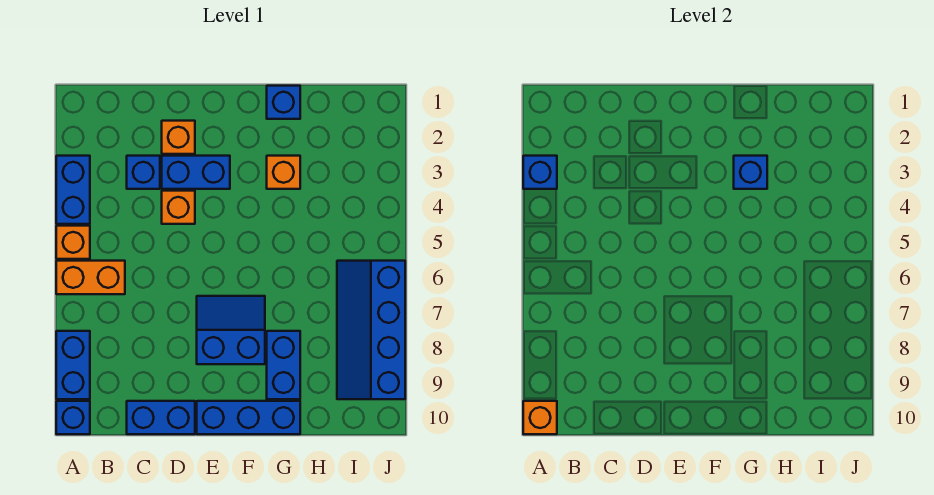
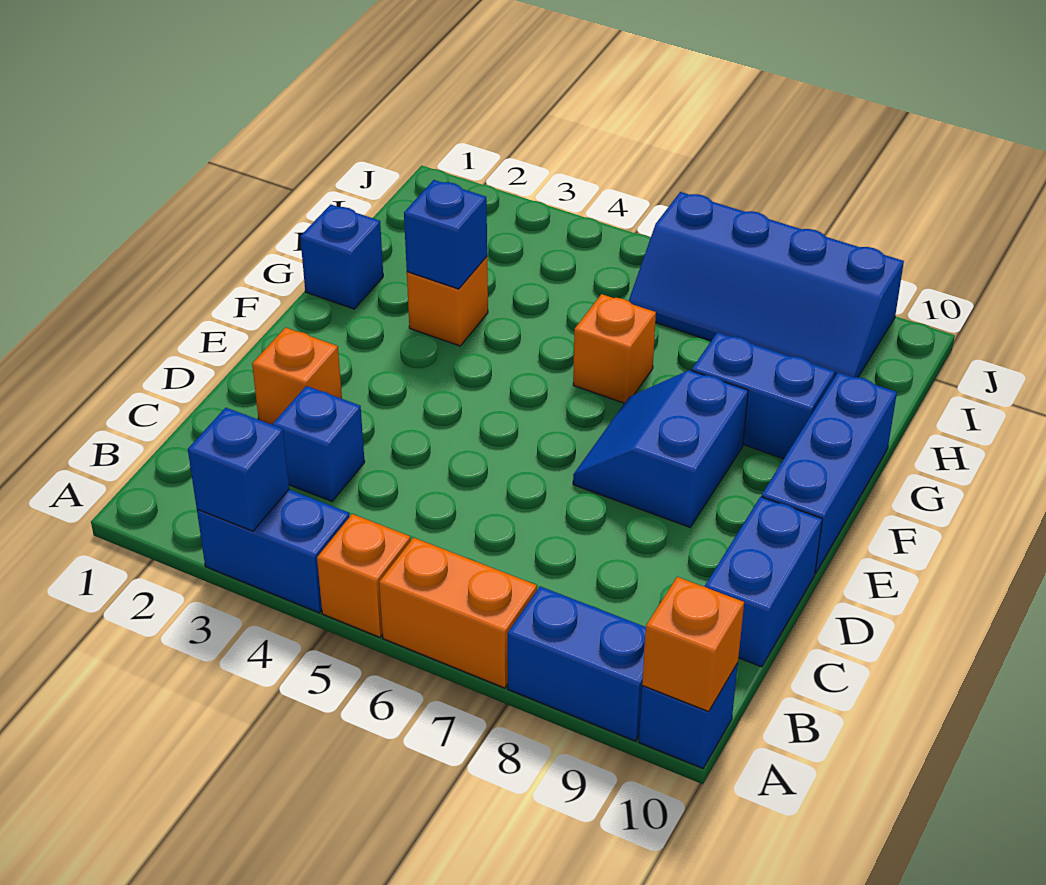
orange 1x2 brick [56,261,125,294] -> orange 1x2 brick turned to [379,538,537,688]
blue 1x2 brick [162,156,230,189] -> none
orange 1x1 brick [162,191,195,224] -> orange 1x1 brick moved to [573,294,656,403]

